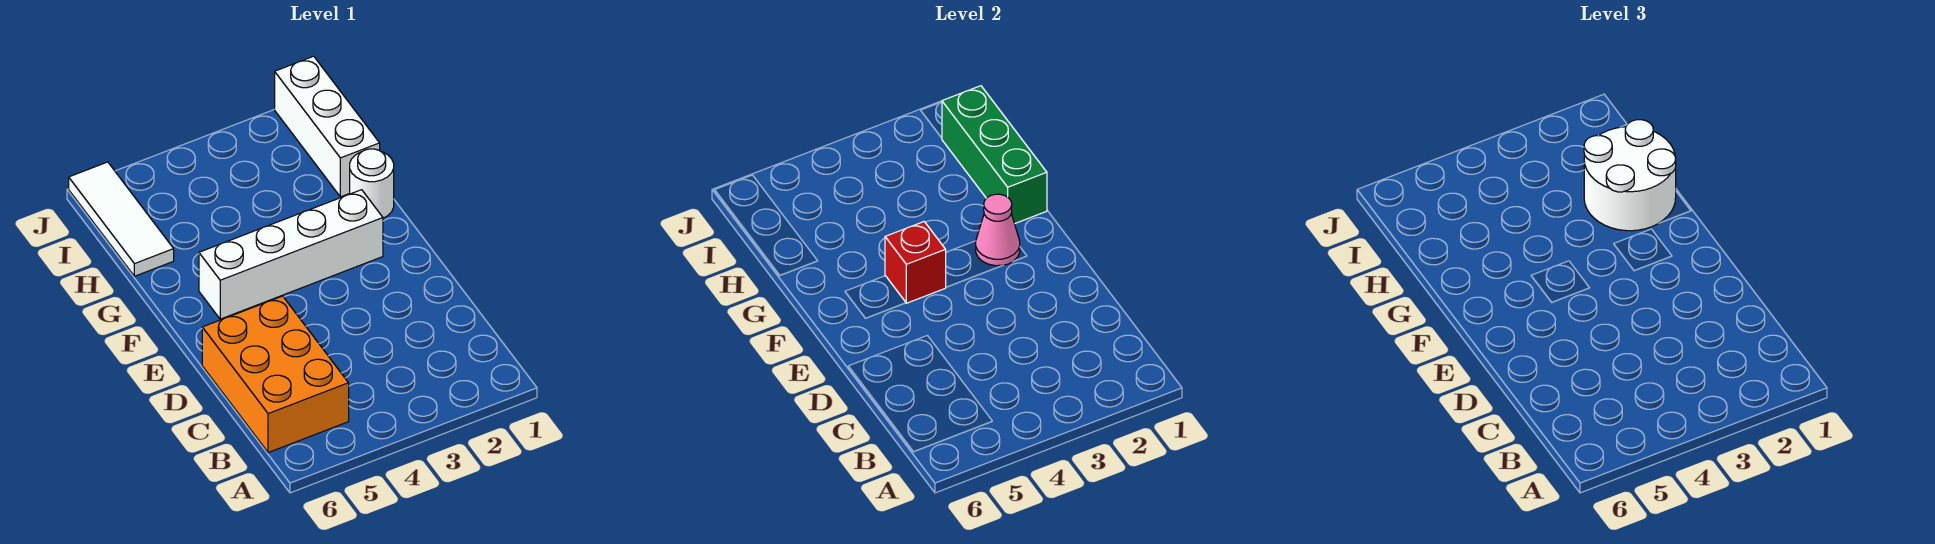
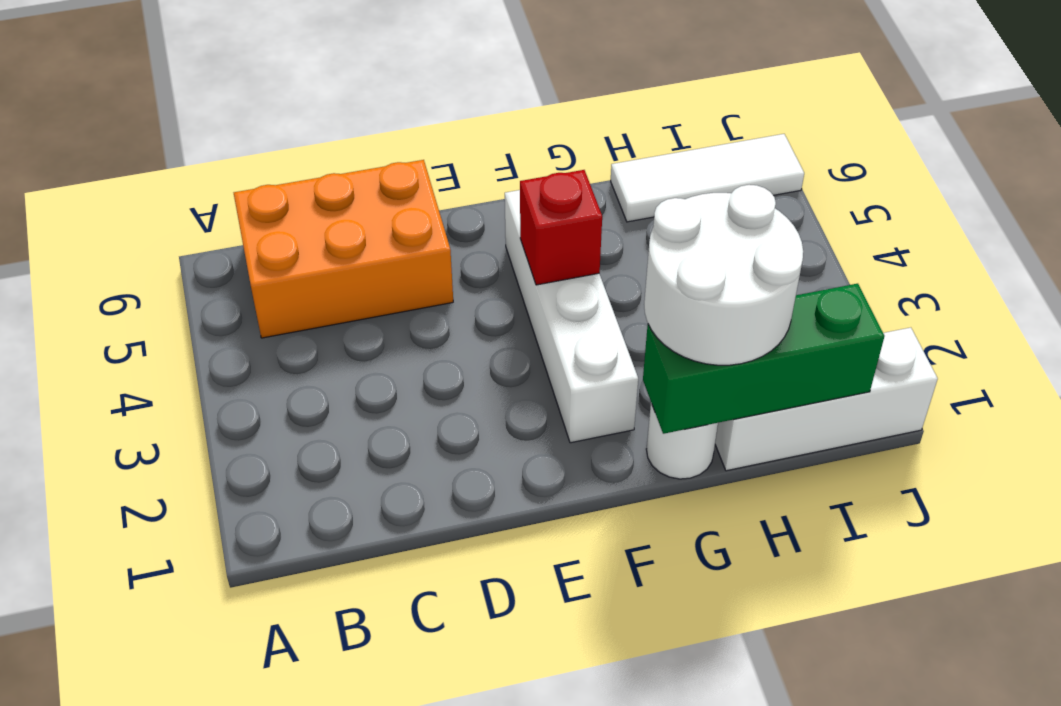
pink 1x1 cone [976,194,1020,266] -> none

